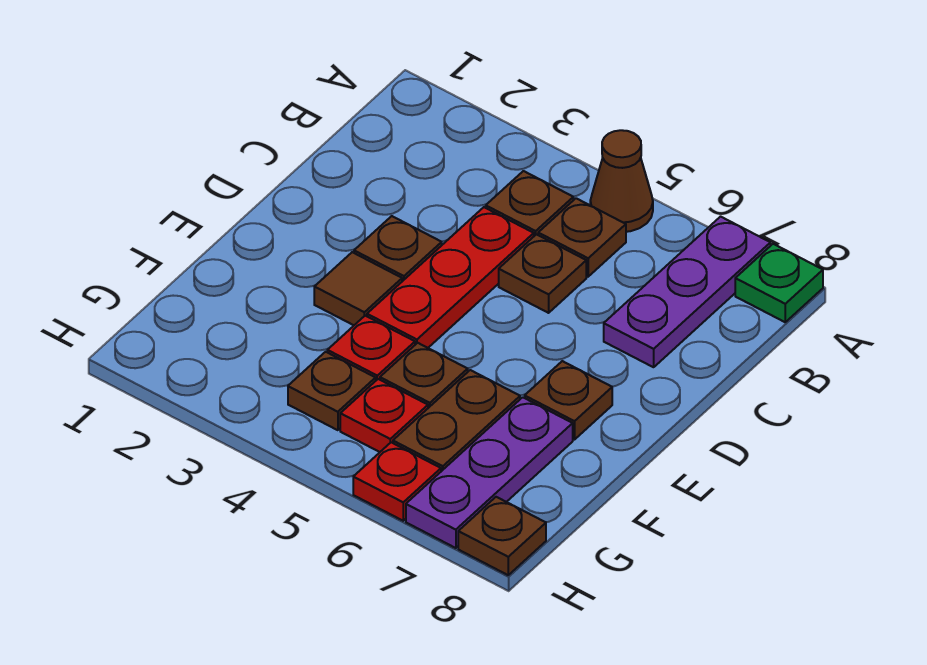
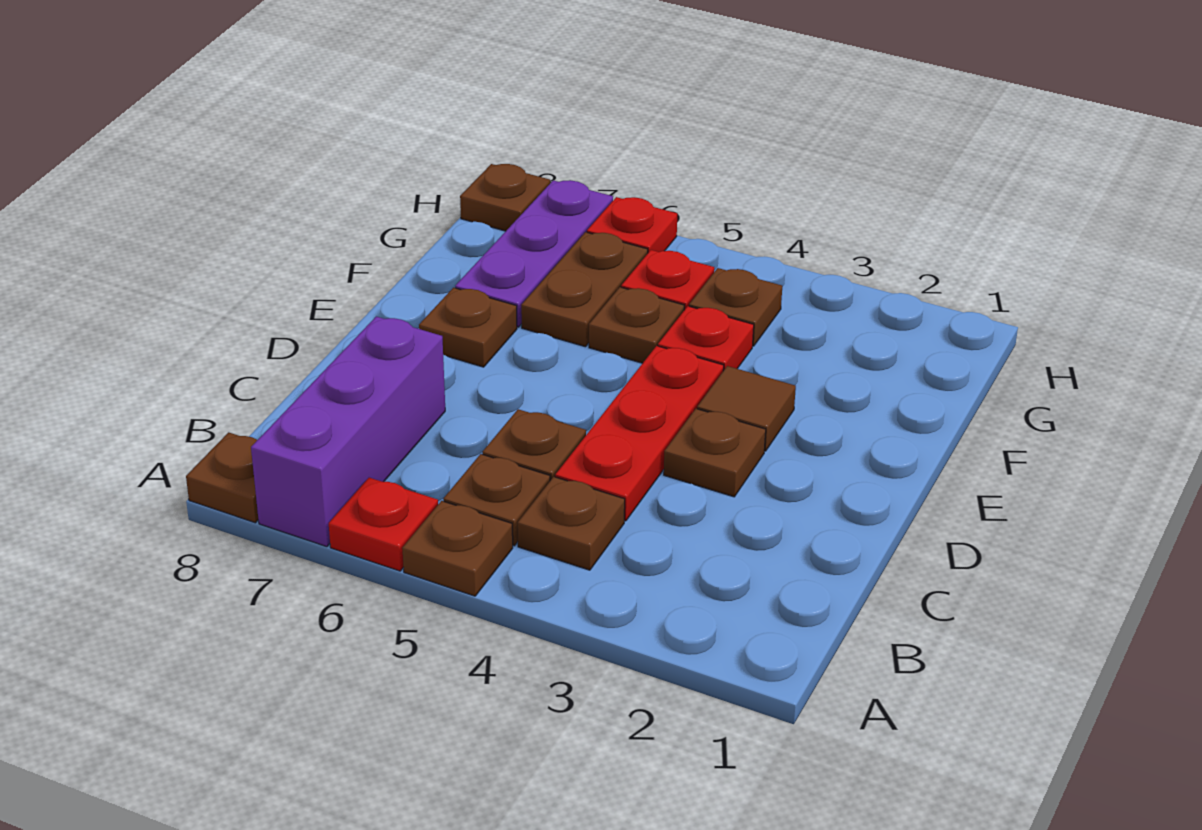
brown 1x1 cone [590,130,653,232] -> brown 1x1 plate [402,501,513,596]
none -> red 1x1 plate [329,478,438,571]
purple 1x3 plate [604,217,771,367] -> purple 1x3 brick [251,316,445,547]
green 1x1 plate [735,244,823,322] -> brown 1x1 plate [186,432,258,523]

